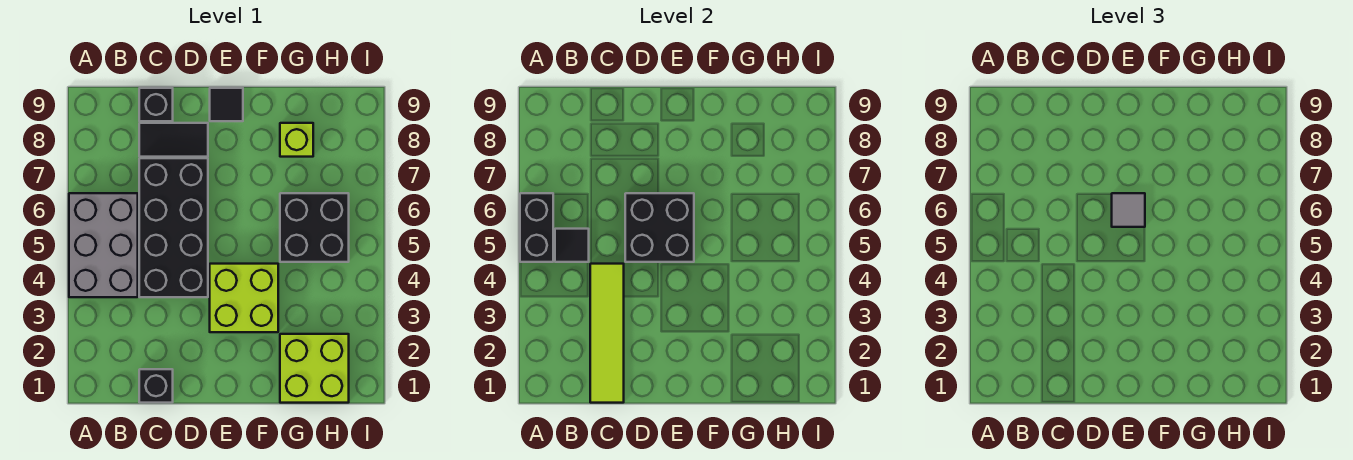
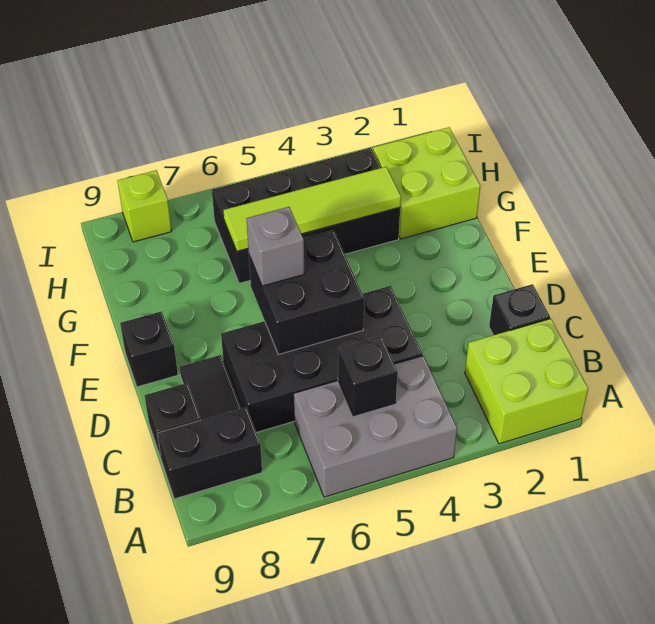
black 1x2 brick [520,193,553,262] -> black 1x2 brick moved to [157,407,262,499]
black 1x1 tile [555,229,589,262] -> black 1x1 brick [338,336,398,416]
lime 1x4 tile [590,264,624,403] -> lime 1x4 tile moved to [224,167,401,251]
lime 2x2 brick [210,264,278,332] -> lime 2x2 brick moved to [465,319,588,444]
grey 1x1 tile [1112,193,1145,227] -> grey 1x1 brick [246,207,304,286]
black 1x1 tile [210,88,243,121] -> black 1x1 brick [120,311,178,387]
black 2x2 brick [280,193,349,262] -> black 2x4 brick [212,148,400,283]
lime 1x1 brick [280,123,313,157] -> lime 1x1 brick moved to [117,170,172,242]

